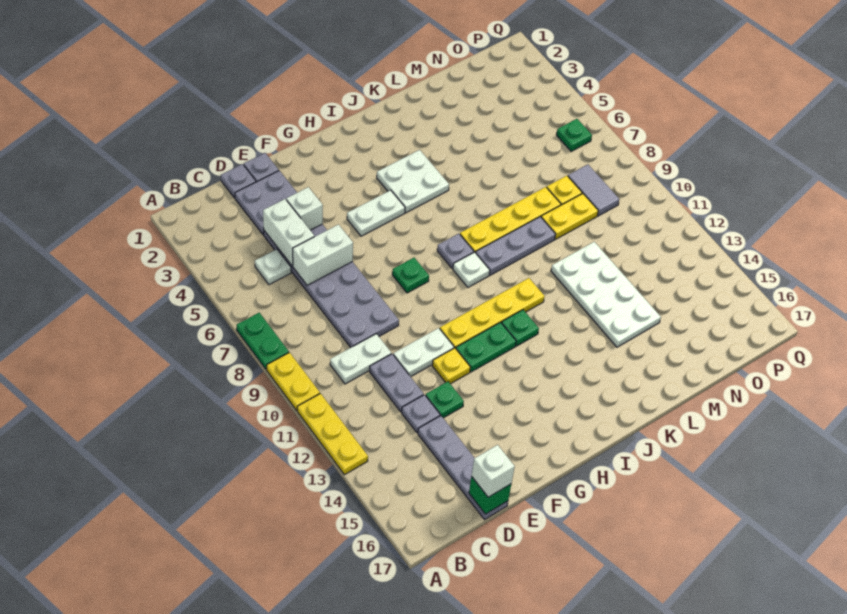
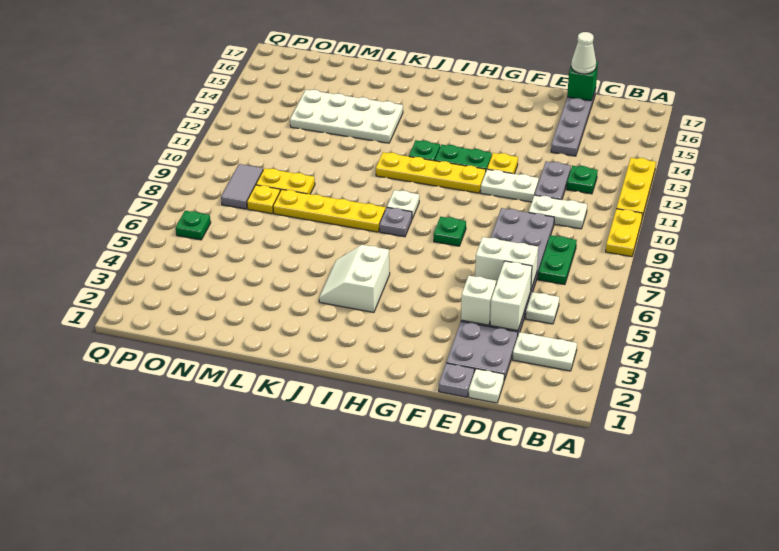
green 1x2 plate [237,313,289,369] -> green 1x2 plate moved to [538,235,577,285]
grey 1x1 plate [221,164,256,198] -> white 1x1 plate [469,369,504,403]
grey 1x1 plate [402,395,440,433] -> none
white 1x1 brick [472,445,515,497] -> white 1x1 cone [571,32,596,74]
green 1x1 plate [426,382,464,418] -> green 1x1 plate moved to [567,166,598,194]
white 1x2 plate [347,190,405,236] -> white 1x2 plate moved to [513,332,577,371]
white 2x2 plate [377,150,449,213] -> white 2x2 slope [319,245,390,312]
grey 1x3 plate [476,217,556,275] -> none
white 2x4 plate [551,242,661,347] -> white 2x4 plate turned to [290,90,403,143]

